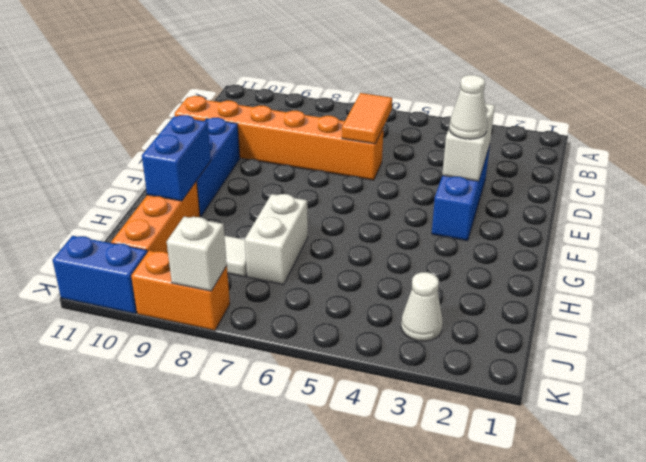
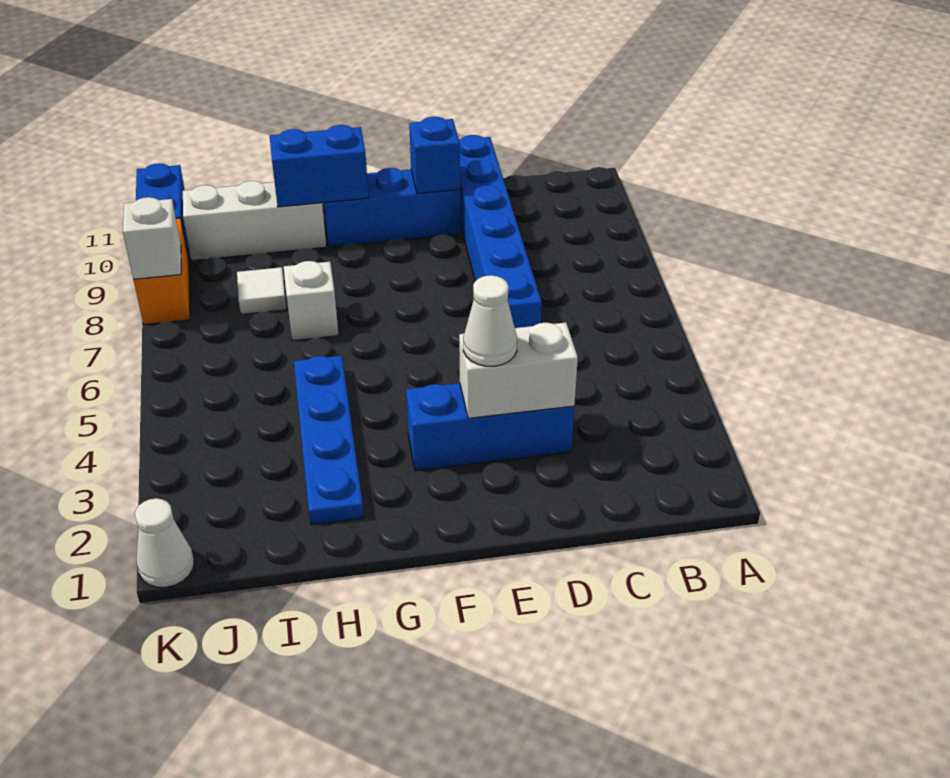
orange 1x2 tile [342,93,392,144] -> none
orange 1x6 brick [175,96,384,180] -> blue 1x6 brick [459,135,542,328]
none -> blue 1x1 brick [409,117,460,194]
none -> blue 1x4 plate [294,356,364,525]
white 1x2 brick [245,194,308,284] -> white 1x1 brick [284,261,338,341]
orange 1x3 brick [111,181,200,253] -> white 1x3 brick [183,181,326,261]
white 1x1 cone [401,272,443,341] -> white 1x1 cone moved to [135,498,194,587]

